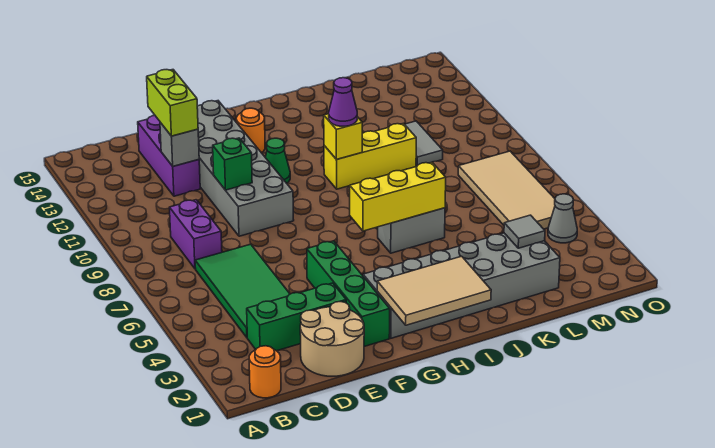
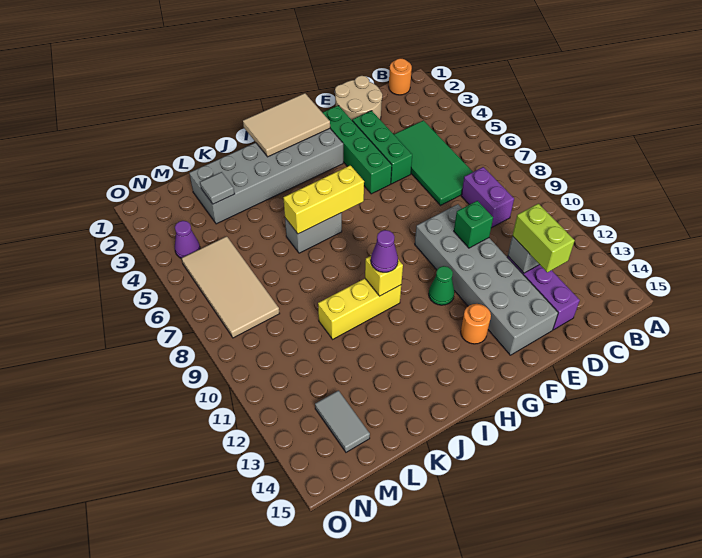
green 1x3 brick [247,283,346,351] -> green 1x3 brick turned to [352,111,412,184]
grey 1x2 tile [405,121,443,166] -> grey 1x2 tile moved to [315,390,370,452]
grey 1x1 cone [548,194,577,243] -> purple 1x1 cone [175,221,200,258]

